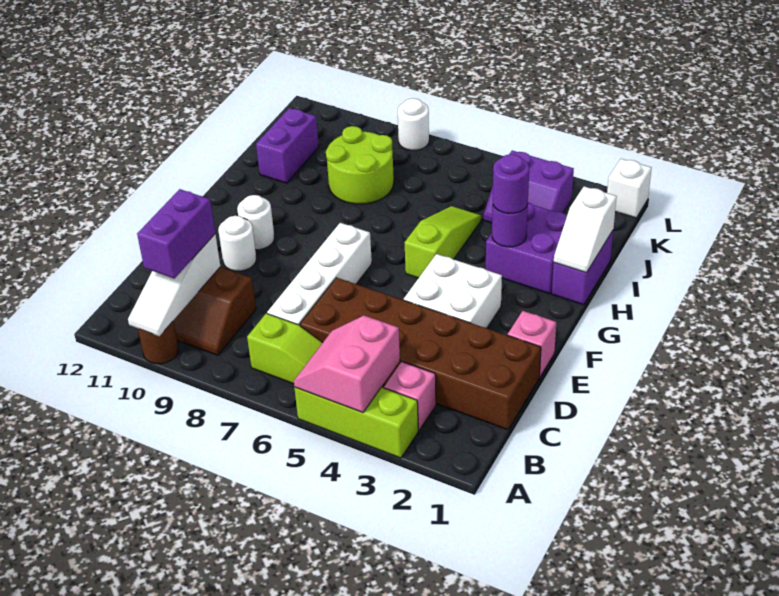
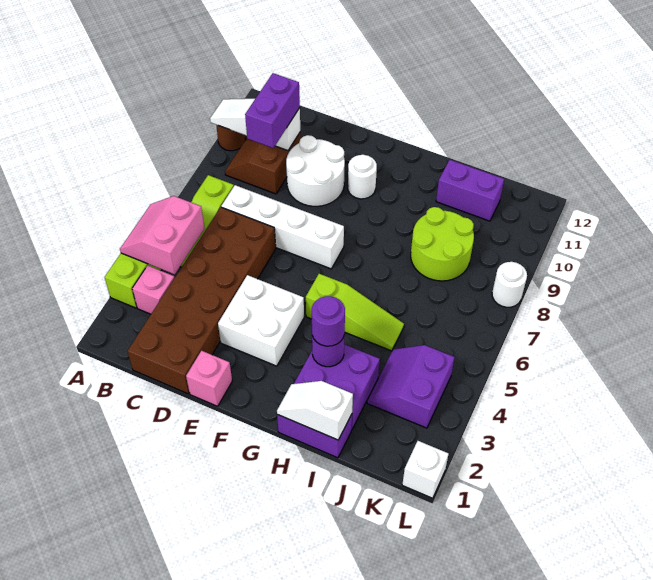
pink 2x2 slope [294,316,400,413] -> pink 2x2 slope turned to [120,196,205,274]
purple 1x2 brick [137,189,215,279] -> purple 1x2 brick turned to [245,73,300,148]
white 1x1 round brick [218,216,256,271] -> white 2x2 round brick [286,135,345,206]

